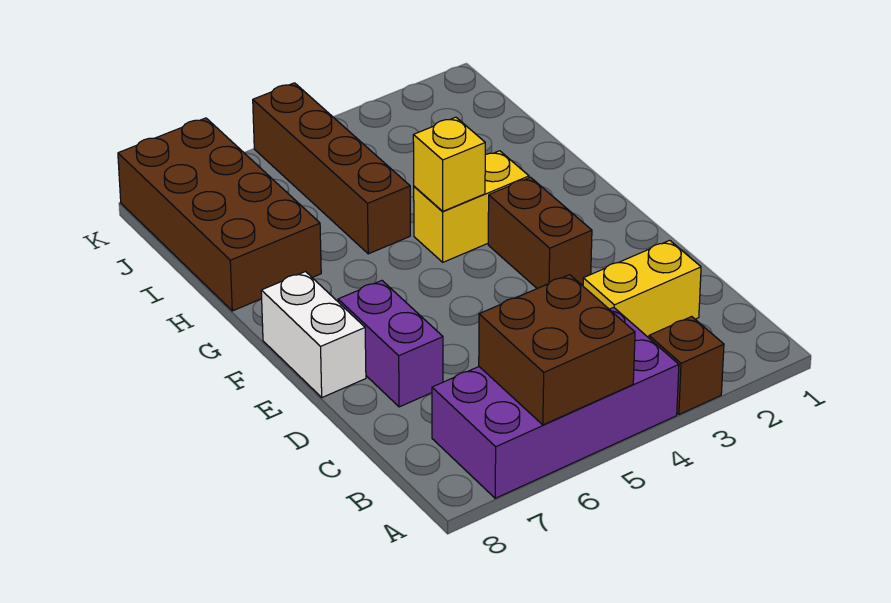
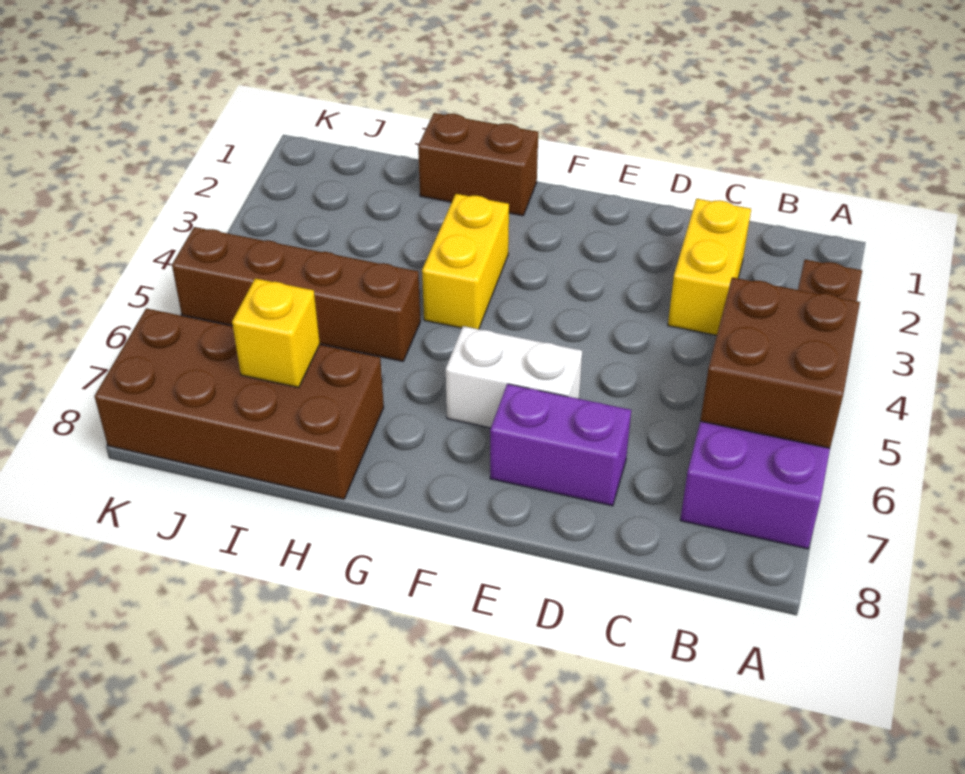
brown 1x2 brick [488,177,592,289] -> brown 1x2 brick moved to [418,113,538,216]
white 1x2 brick [261,272,366,397] -> white 1x2 brick moved to [446,326,582,428]
yellow 1x1 brick [413,117,485,211] -> yellow 1x1 brick moved to [232,278,320,388]

